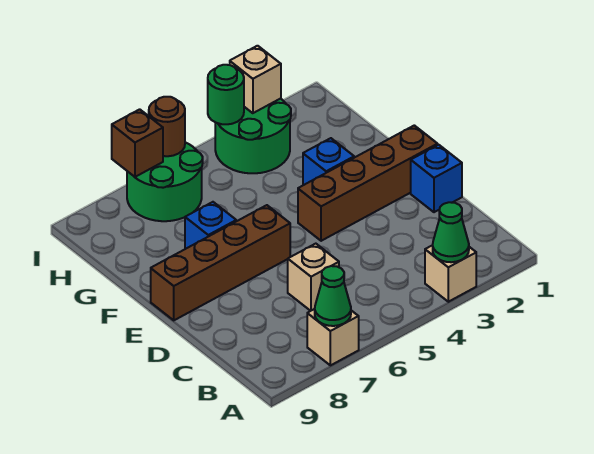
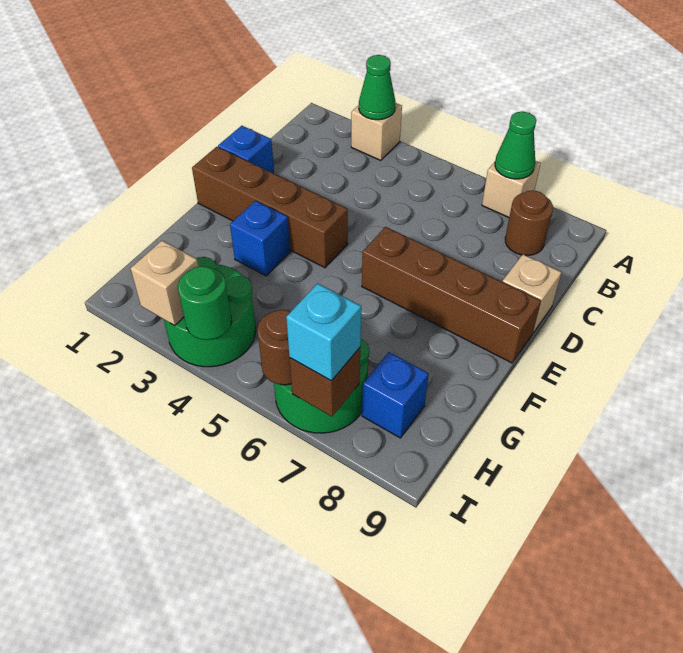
none -> brown 1x1 round brick [505,190,553,256]
tan 1x1 brick [288,244,339,311] -> tan 1x1 brick moved to [502,254,561,333]
blue 1x1 brick [185,202,236,249] -> blue 1x1 brick moved to [362,352,429,438]
none -> cyan 1x1 brick [286,283,361,381]

